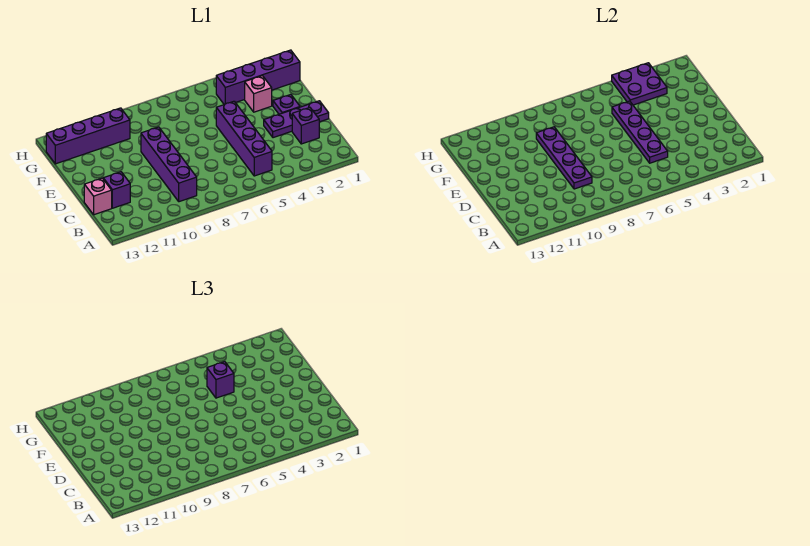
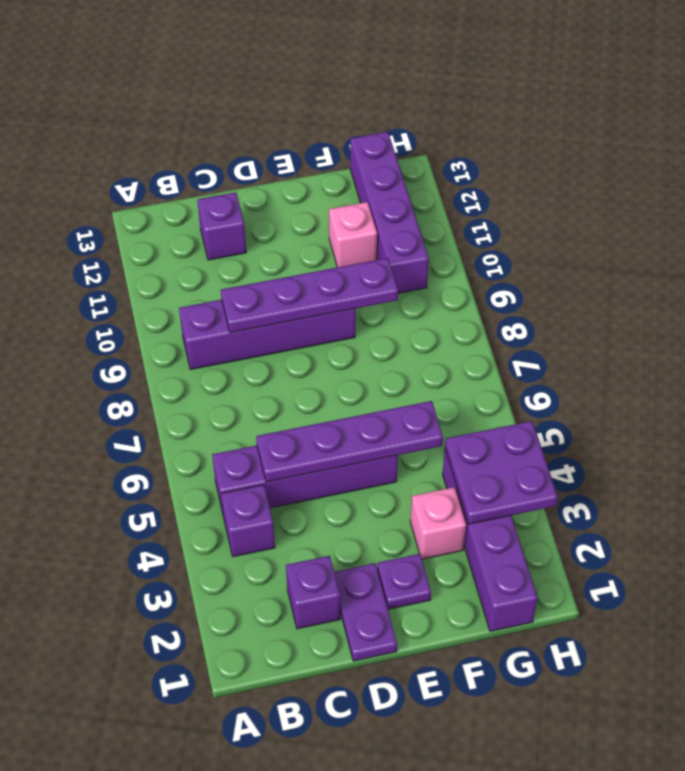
pink 1x1 brick [84,178,112,215] -> pink 1x1 brick moved to [329,202,377,267]
purple 1x3 plate [264,101,329,138] -> purple 1x2 plate [334,563,397,661]
purple 1x1 brick [207,362,234,398] -> purple 1x1 brick moved to [221,485,275,557]

